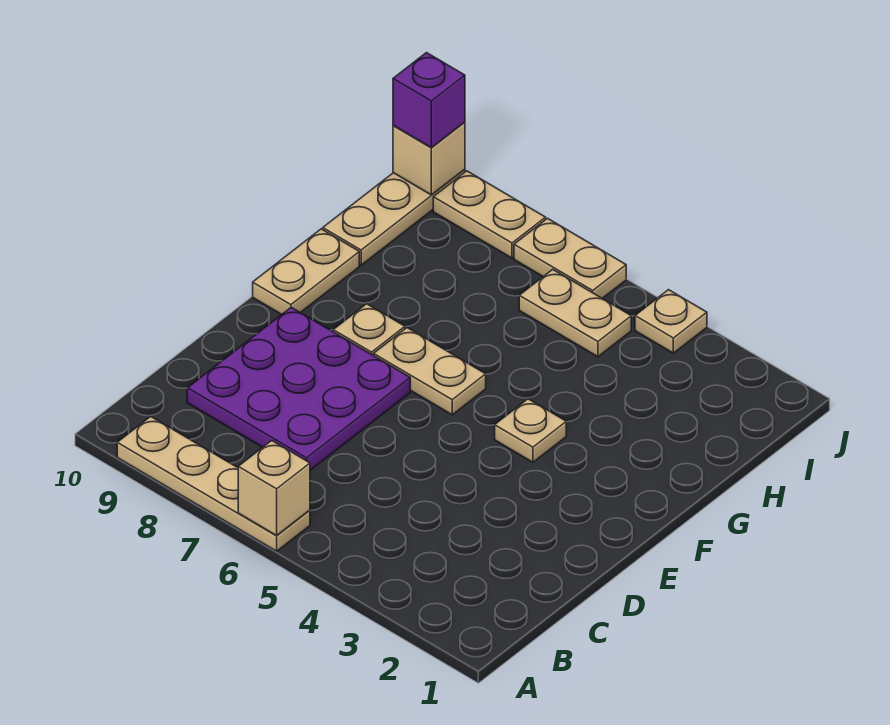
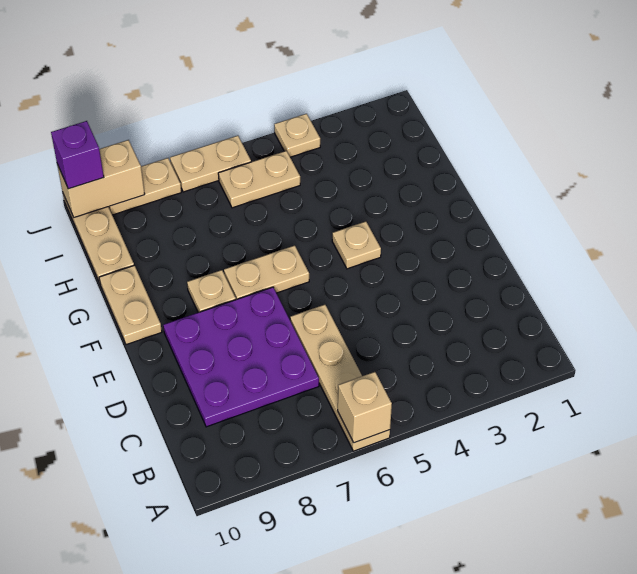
tan 1x4 plate [117,416,310,551] -> tan 1x4 plate turned to [290,305,390,451]
tan 1x1 brick [393,122,465,195] -> tan 1x2 brick [57,140,145,217]

